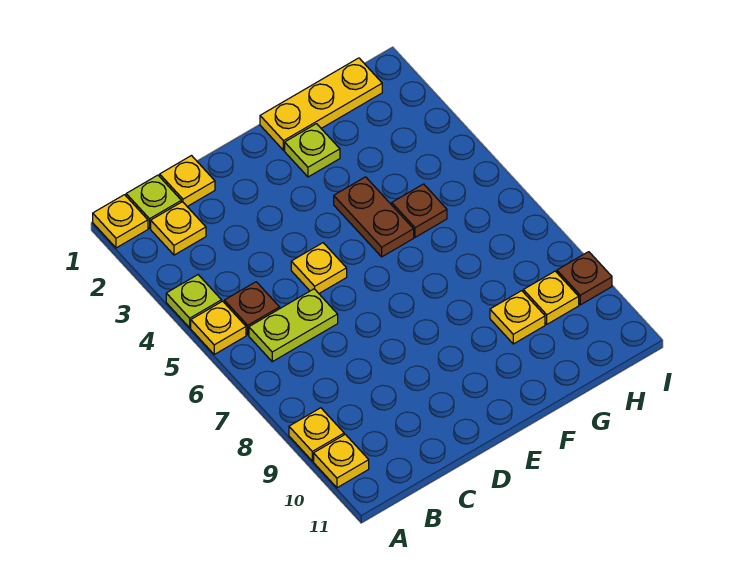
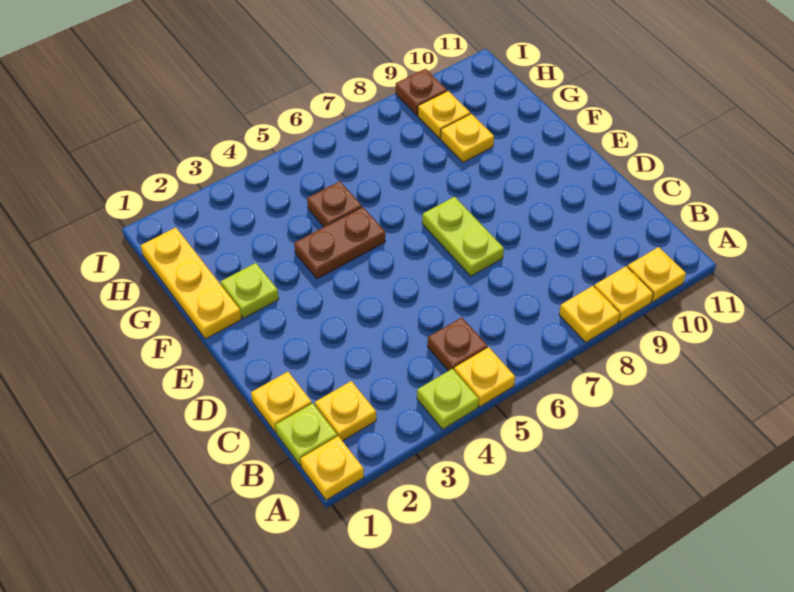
lime 1x2 plate [249,289,338,362] -> lime 1x2 plate moved to [422,197,504,276]
yellow 1x1 plate [291,243,347,293] -> yellow 1x1 plate moved to [559,286,620,342]

